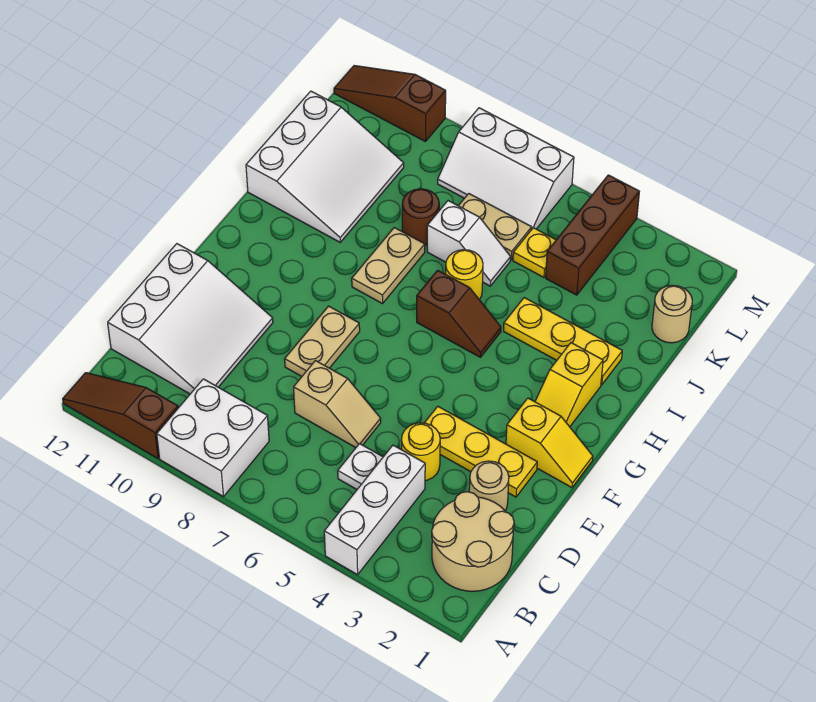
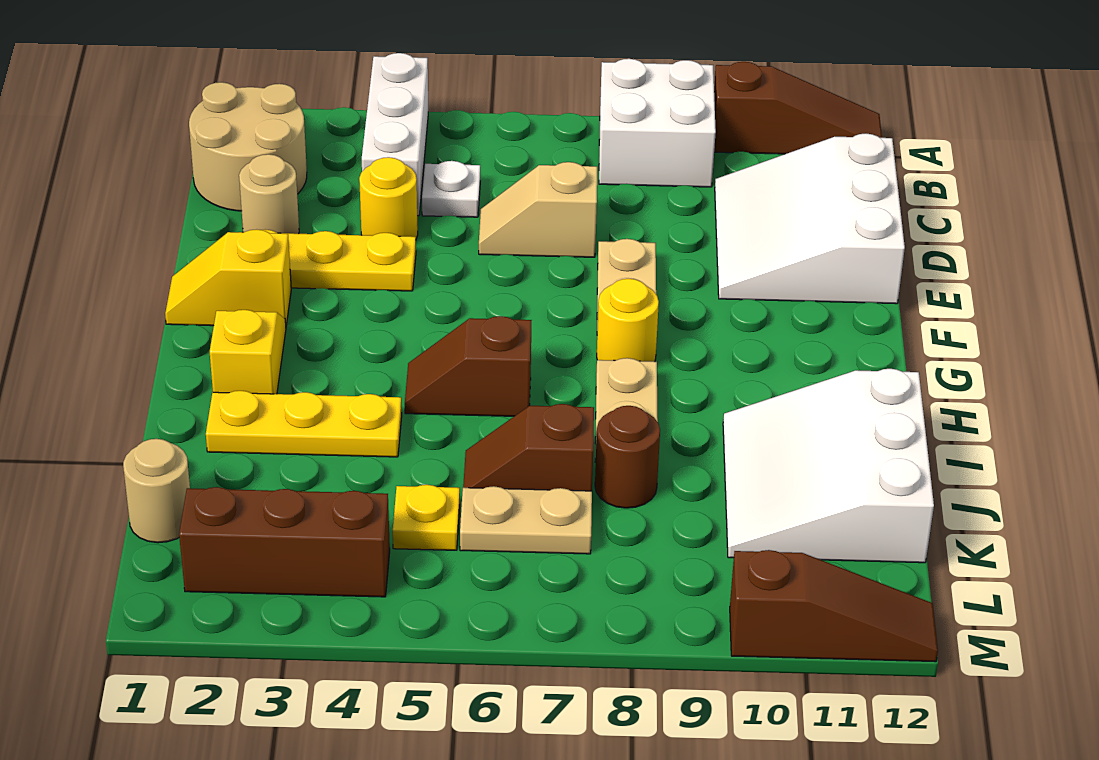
yellow 1x1 round brick [446,250,483,300] -> yellow 1x1 round brick moved to [597,279,659,362]
white 1x2 slope [427,201,511,286] -> brown 1x2 slope [463,404,594,491]
brown 1x3 brick [546,175,639,295] -> brown 1x3 brick turned to [179,487,390,597]
white 2x3 slope [438,108,574,229] -> none

